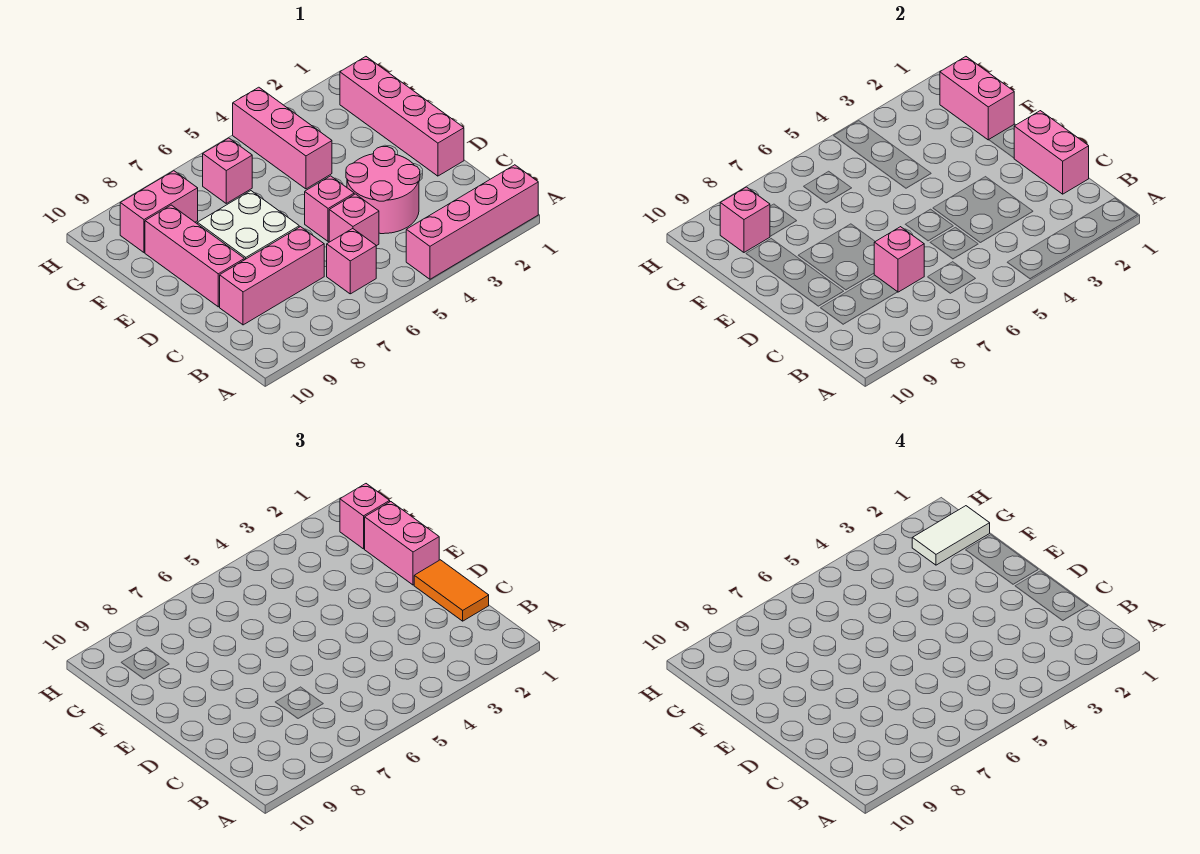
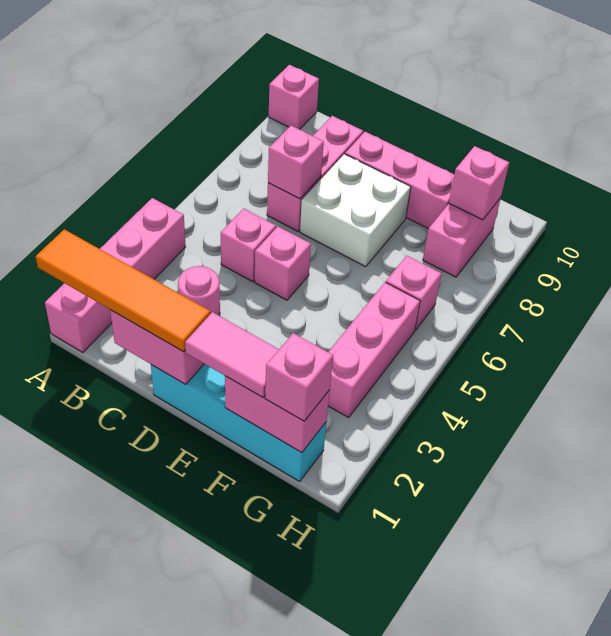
pink 1x1 brick [327,229,376,294] -> pink 1x1 brick moved to [269,65,319,129]
orange 1x2 tile [414,560,489,621] -> orange 1x4 tile [36,229,211,352]
pink 2x2 round brick [346,147,420,234] -> pink 1x1 round brick [178,266,220,316]
pink 1x4 brick [340,57,464,176] -> cyan 1x4 brick [151,364,326,481]
pink 1x2 brick [365,502,439,585] -> pink 1x2 tile [185,312,279,397]
pink 1x3 brick [233,87,332,189] -> pink 1x3 brick turned to [328,282,420,417]
white 1x2 tile [912,506,990,565] -> none

